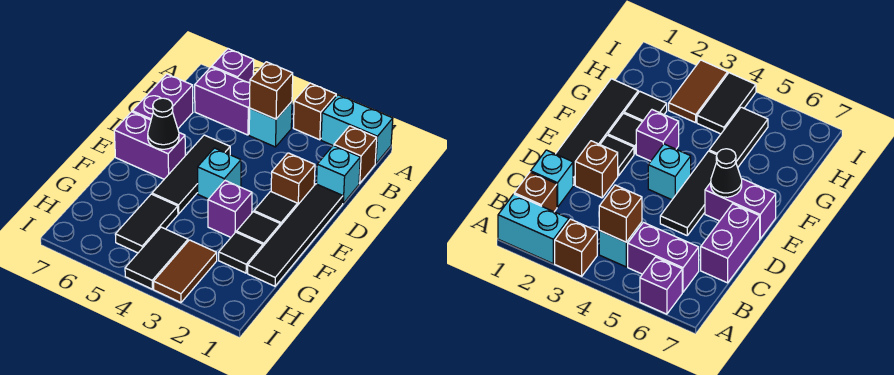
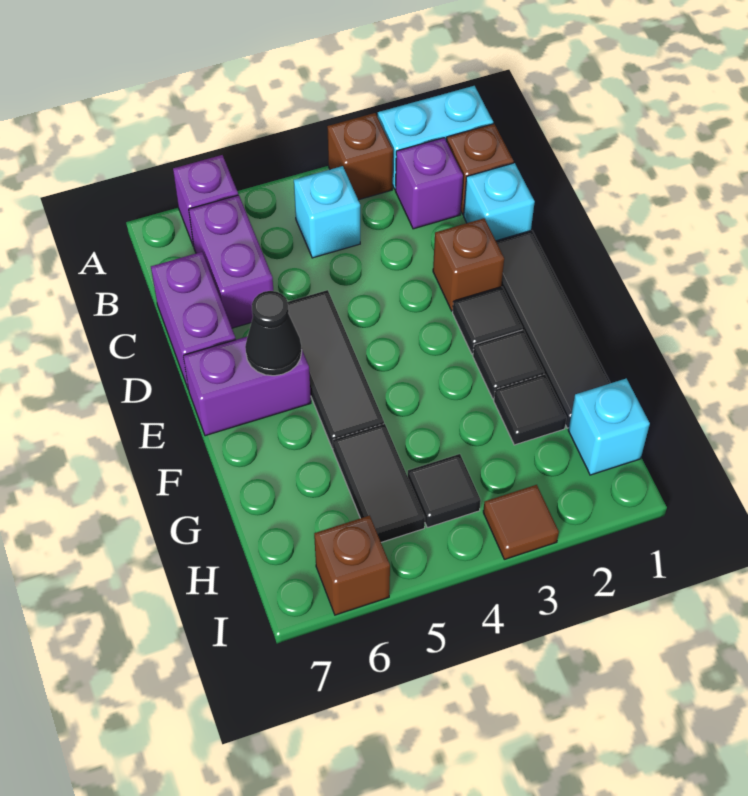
brown 1x1 brick [250,62,293,119] -> brown 1x1 brick moved to [314,516,390,615]
purple 1x2 brick [195,67,250,135] -> purple 1x2 brick turned to [189,195,274,328]
cyan 1x1 brick [198,148,241,199] -> cyan 1x1 brick moved to [568,379,650,475]
purple 1x1 brick [208,181,252,237] -> purple 1x1 brick moved to [395,138,463,229]
brown 1x2 tile [154,240,217,303] -> brown 1x1 tile [483,485,559,559]
black 1x2 tile [125,227,188,289] -> black 1x1 tile [408,454,481,528]

